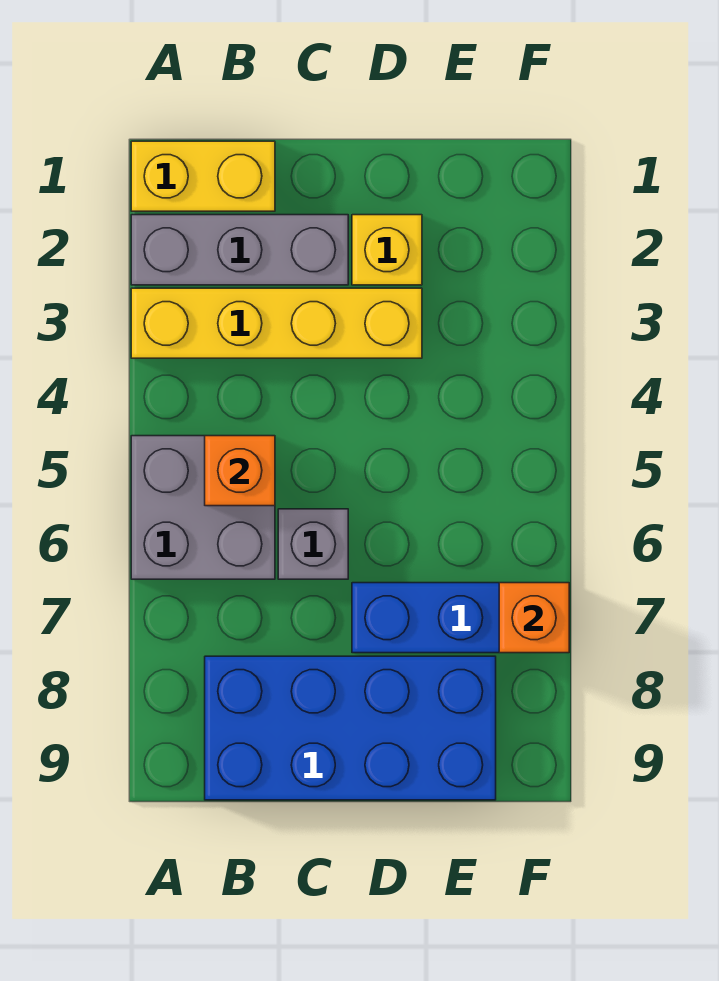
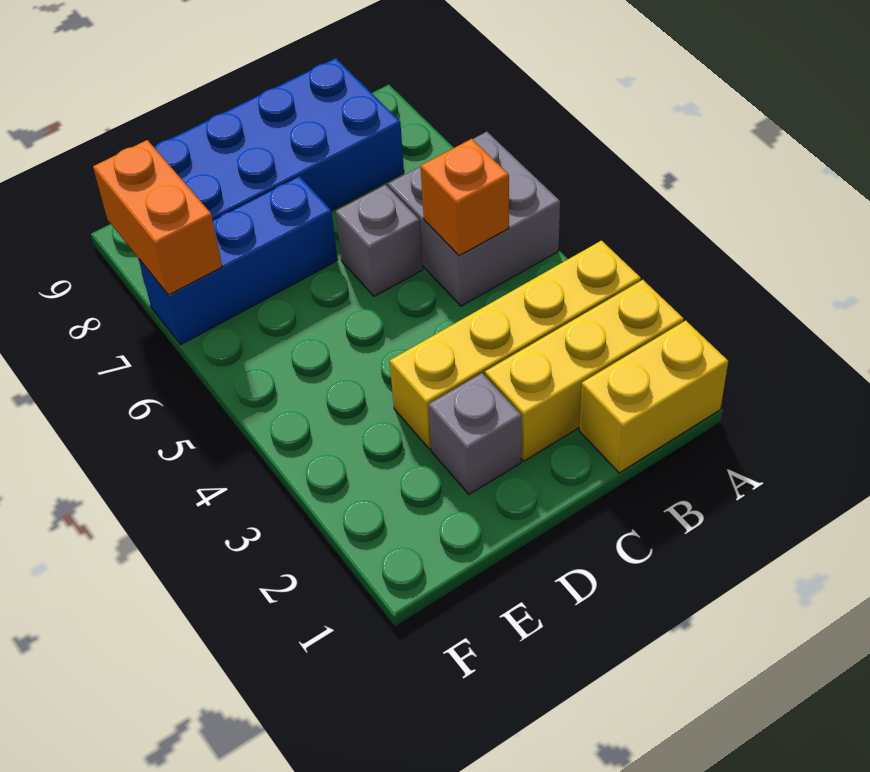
grey 1x3 brick [131,215,348,285] -> yellow 1x3 brick [485,280,684,461]
yellow 1x1 brick [352,215,422,285] -> grey 1x1 brick [429,373,521,494]
orange 1x1 brick [499,583,569,653] -> orange 1x2 brick [93,140,222,295]

